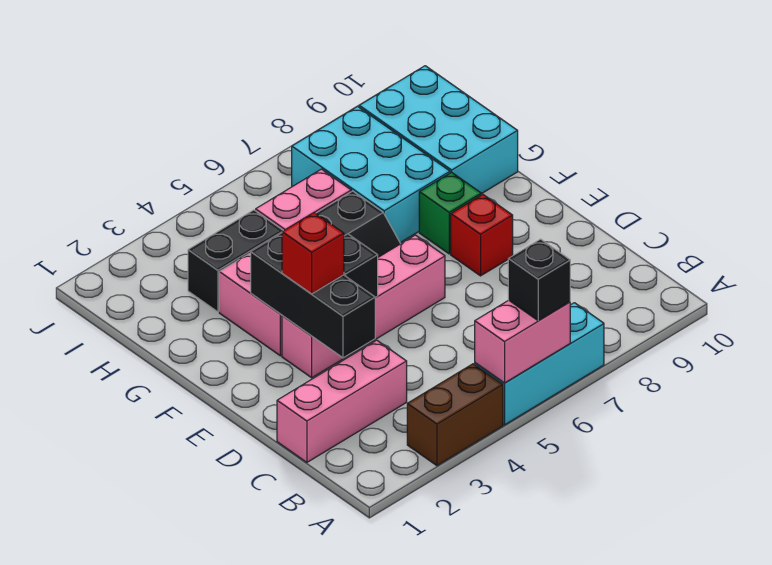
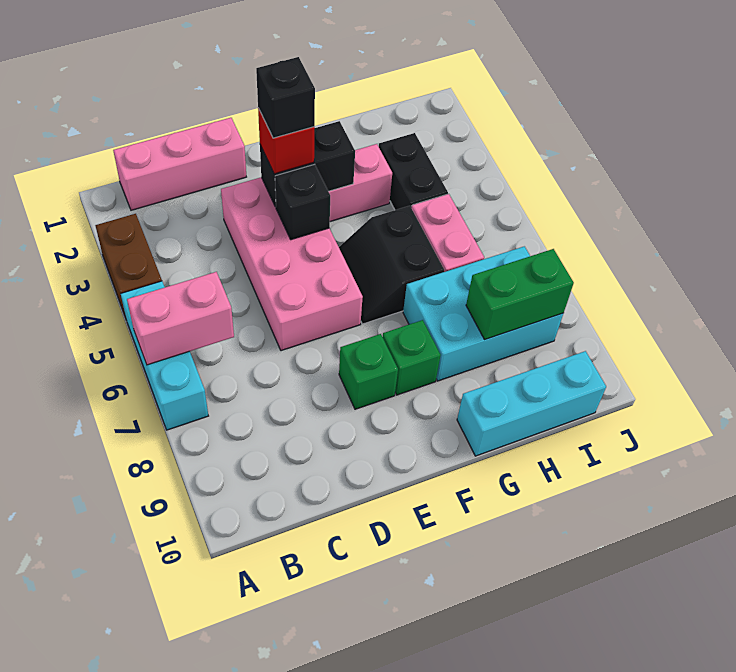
pink 1x2 brick [475,300,570,383] -> pink 1x2 brick turned to [127,272,234,365]
black 1x1 brick [508,239,570,321] -> black 1x1 brick moved to [256,57,315,138]
pink 1x3 brick [277,340,407,462] -> pink 1x3 brick turned to [113,118,246,210]
black 1x3 brick [251,233,375,358] -> black 1x2 brick [260,121,355,207]
pink 1x4 brick [282,235,445,378] -> pink 2x4 brick [221,177,363,351]
red 1x1 brick [451,194,513,276] -> green 1x1 brick [339,334,398,409]
cyan 2x3 brick [359,66,518,194] -> cyan 1x3 brick [457,351,606,456]
none -> green 1x2 brick [466,249,574,340]

